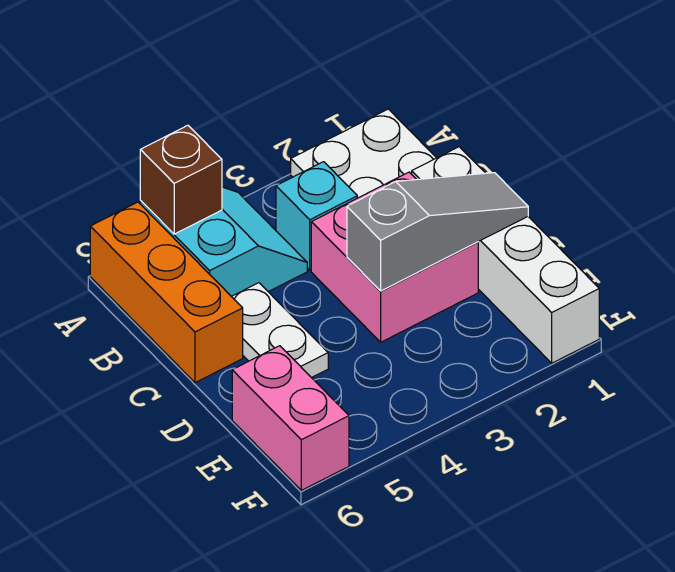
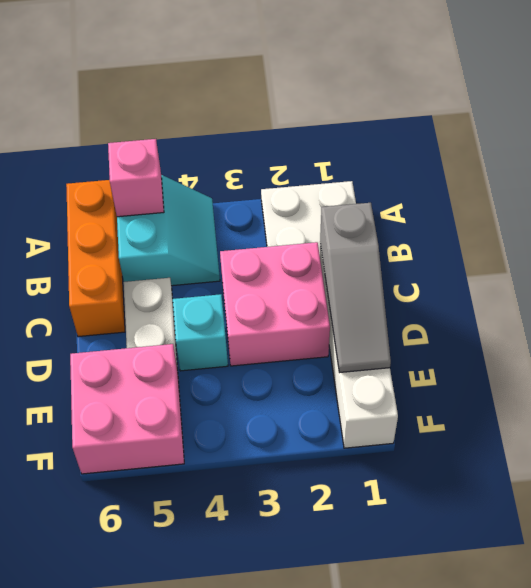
brown 1x1 brick [140,125,222,234] -> pink 1x1 brick [108,139,164,217]
cyan 1x1 brick [276,162,357,270] -> cyan 1x1 brick moved to [173,294,228,371]
grey 1x3 slope [347,173,528,291] -> grey 1x3 slope turned to [320,203,391,373]
pink 1x2 brick [232,346,349,490] -> pink 2x2 brick [70,344,184,474]

